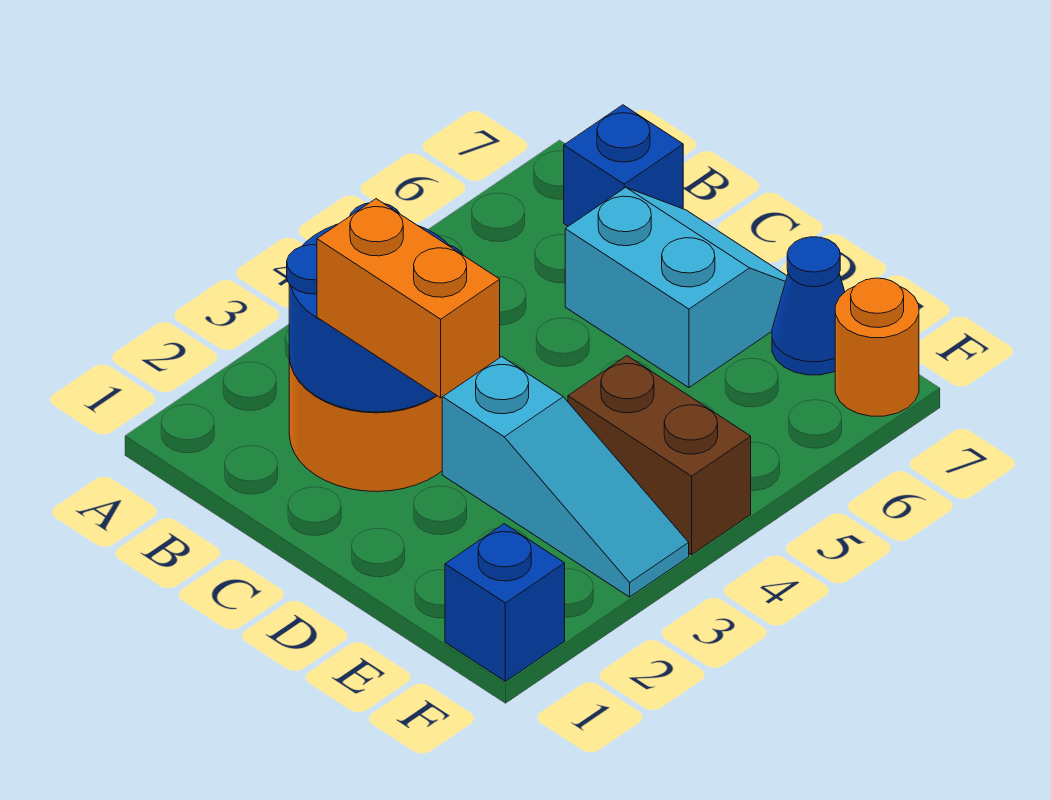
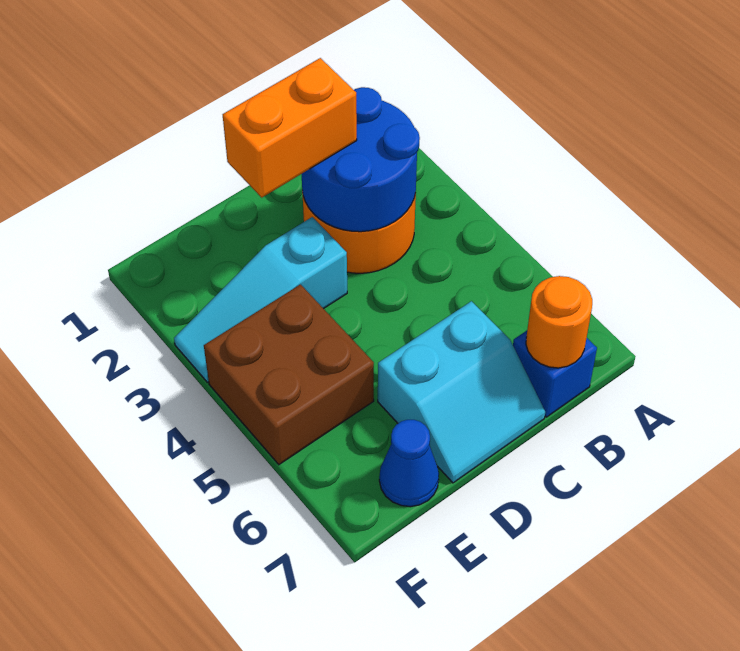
brown 1x2 brick [568,356,751,555] -> brown 2x2 brick [204,285,374,464]
blue 1x1 brick [445,524,565,681] -> none
orange 1x1 round brick [835,278,919,416] -> orange 1x1 round brick moved to [526,276,592,368]

